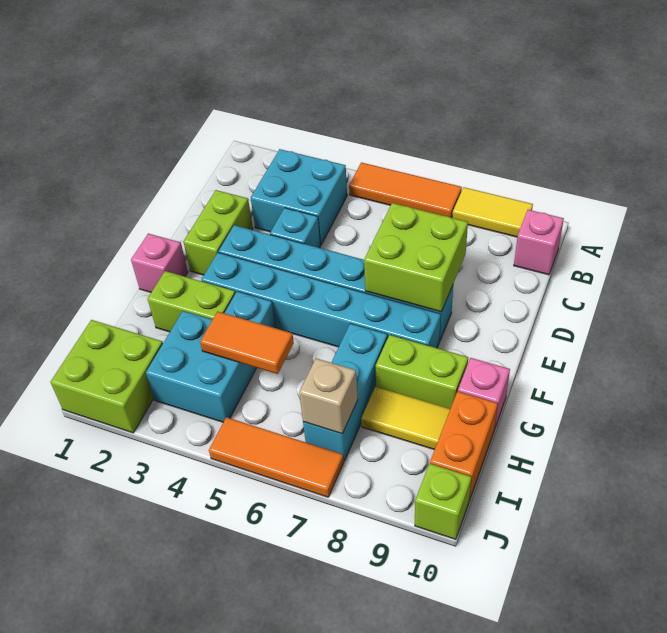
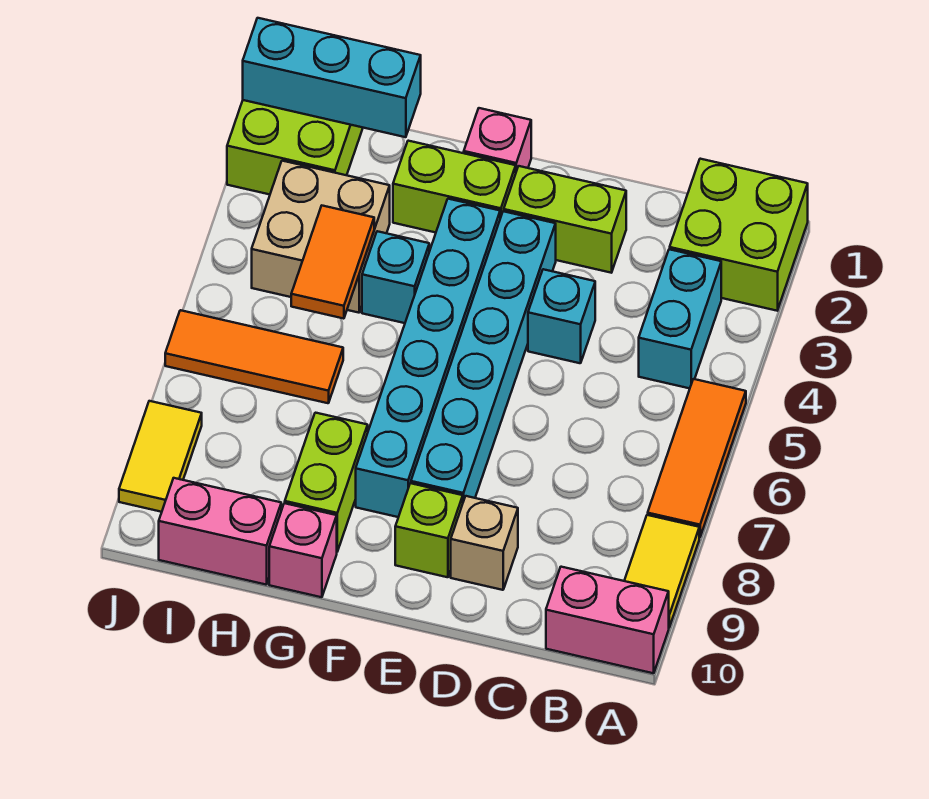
cyan 2x2 brick [251,149,347,245] -> cyan 1x2 brick [639,249,721,388]
pink 1x1 brick [514,210,564,275] -> pink 1x2 brick [546,567,669,673]
lime 2x2 brick [364,203,468,312] -> lime 2x2 brick moved to [670,159,808,311]
lime 1x2 brick [148,271,236,332] -> lime 1x2 brick turned to [393,141,516,233]
cyan 1x3 brick [303,324,388,461] -> cyan 1x3 brick moved to [243,18,421,137]
cyan 2x2 brick [146,311,256,422] -> tan 2x2 brick [252,161,390,313]
yellow 1x2 tile [361,387,450,450] -> yellow 1x2 tile moved to [119,401,202,512]
orange 1x2 brick [430,391,498,500] -> pink 1x2 brick [159,478,281,585]
tan 1x1 brick [299,358,358,434] -> tan 1x1 brick moved to [451,496,518,590]
orange 1x3 tile [209,417,344,497] -> orange 1x3 tile turned to [165,310,343,403]
lime 1x1 brick [415,464,471,539] -> lime 1x1 brick moved to [395,483,463,577]

